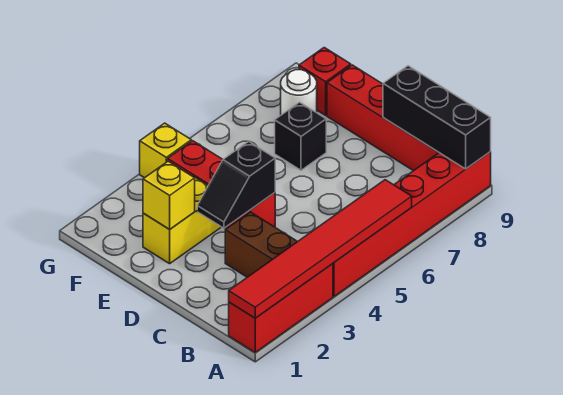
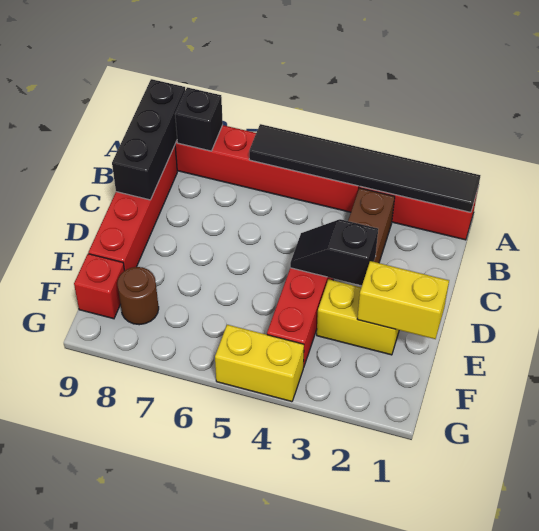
red 1x6 tile [229,180,412,318] -> black 1x6 tile [249,124,481,212]
black 1x2 slope [197,141,275,228] -> black 1x2 slope turned to [290,219,378,285]
yellow 1x1 brick [143,161,195,229] -> yellow 1x2 brick [357,261,449,339]
black 1x1 brick [275,102,326,170] -> black 1x1 brick moved to [175,87,223,151]
white 1x1 round brick [281,70,317,115] -> brown 1x1 round brick [117,267,159,325]
yellow 1x1 brick [140,123,191,178] -> yellow 1x2 brick [215,325,304,402]

